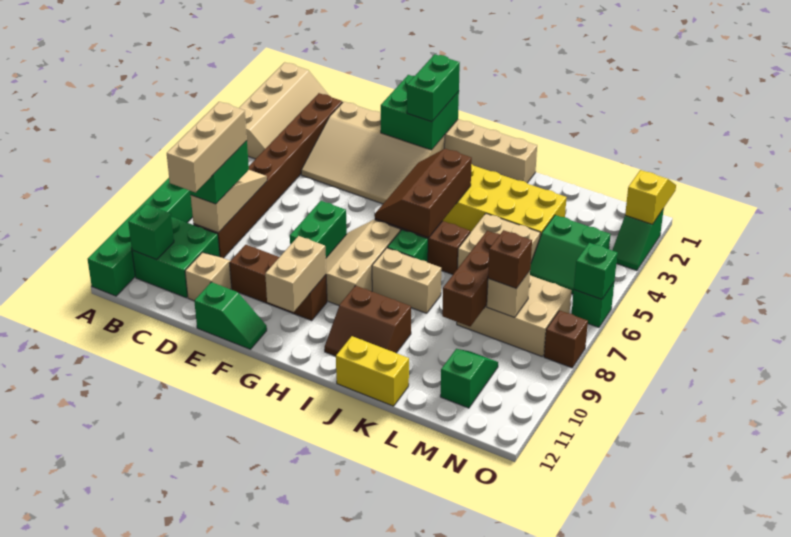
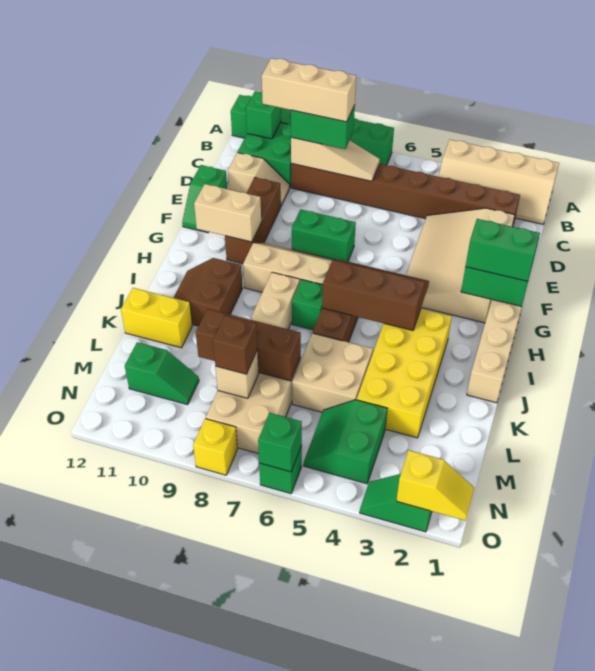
yellow 1x2 brick [336,336,409,406] -> yellow 1x2 brick turned to [121,288,193,348]
brown 1x1 brick [544,310,588,368] -> yellow 1x1 brick [193,419,238,475]

